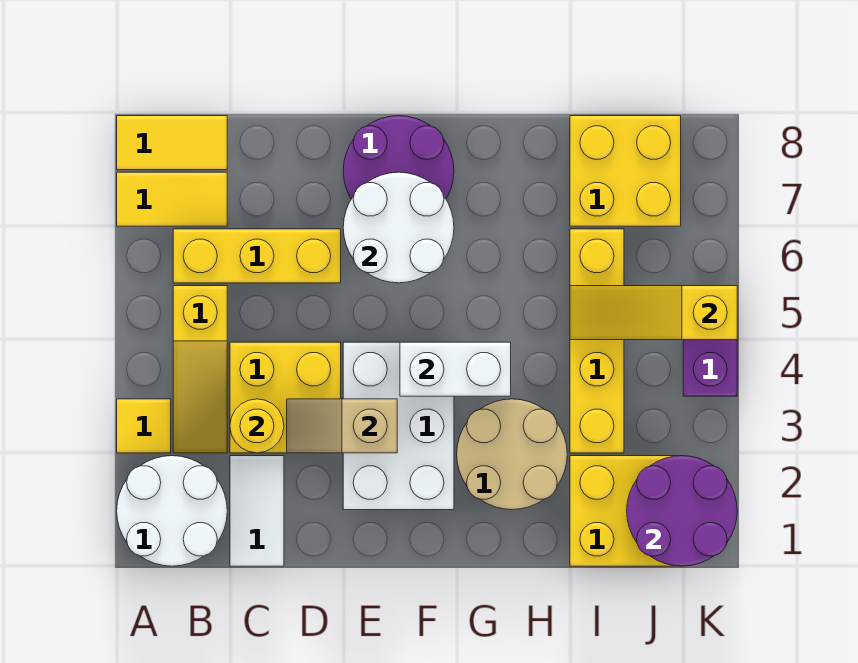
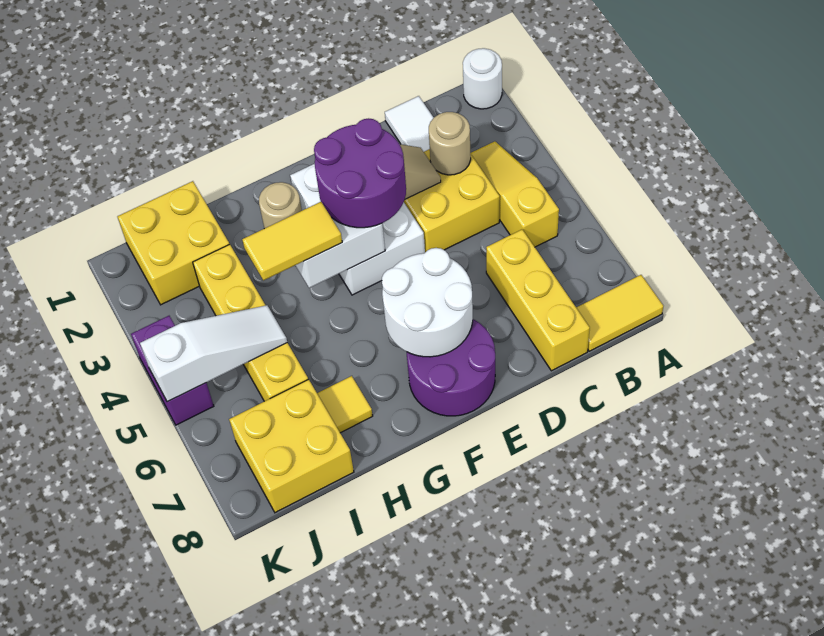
white 2x2 round brick [117,456,227,566] -> white 1x1 round brick [463,48,502,109]
yellow 1x1 tile [117,399,171,453] -> yellow 1x1 tile moved to [317,376,373,433]
yellow 1x2 tile [117,172,227,226] -> yellow 1x2 tile moved to [242,202,342,280]
yellow 1x3 brick [173,229,341,283] -> yellow 1x3 brick turned to [486,229,590,371]
yellow 1x1 round brick [230,399,284,453] -> tan 1x1 round brick [429,112,471,175]
tan 2x2 round brick [457,399,567,510] -> tan 1x1 round brick [259,182,302,228]
yellow 1x3 slope [570,286,737,340] -> white 1x3 slope [140,305,287,402]
purple 2x2 round brick [627,456,737,566] -> purple 2x2 round brick moved to [314,118,406,228]

